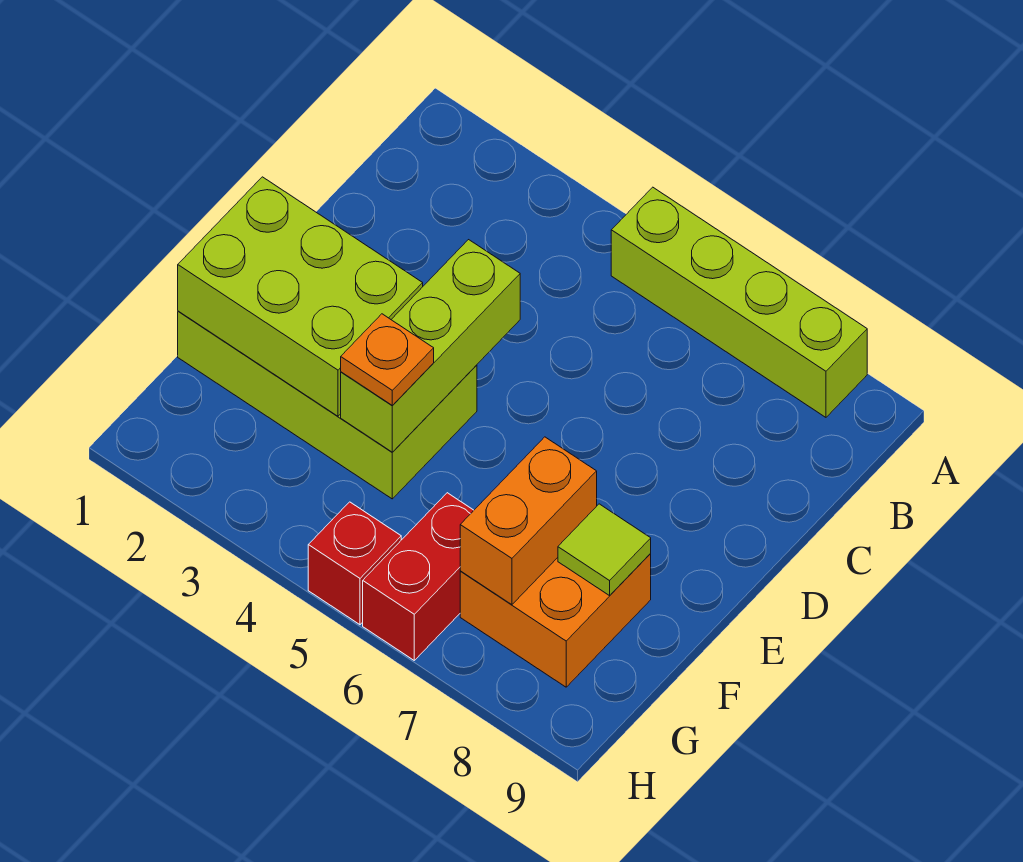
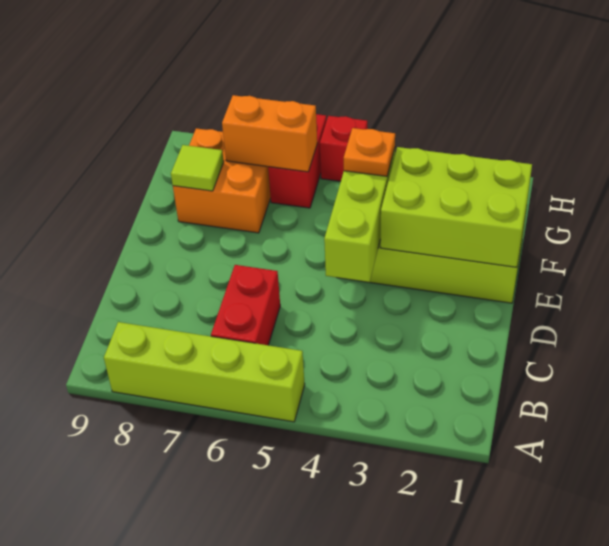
none -> red 1x2 brick [211,265,280,345]
orange 1x2 brick [460,437,597,605] -> orange 1x2 brick turned to [222,95,317,172]

